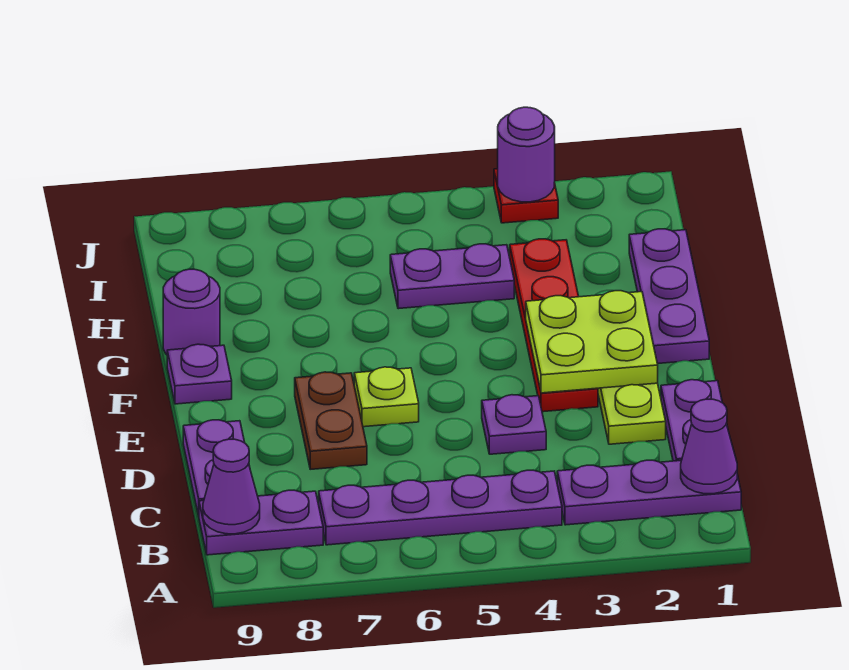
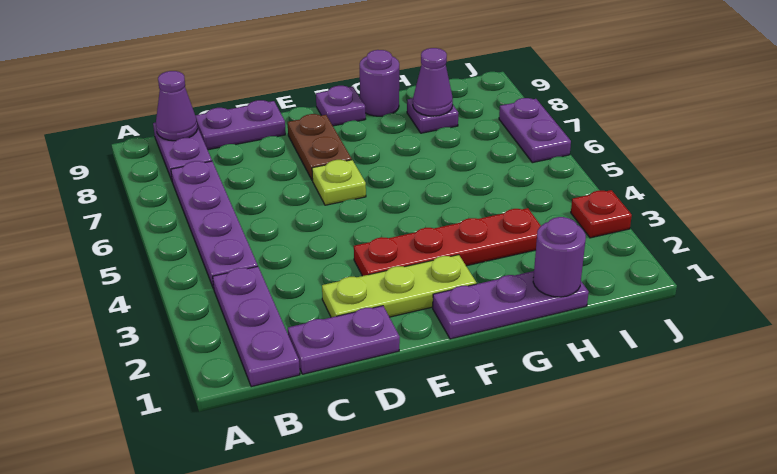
purple 1x1 cone [681,399,737,494] -> purple 1x1 cone moved to [413,48,453,116]
purple 1x1 plate [482,395,546,454] -> purple 1x1 plate moved to [407,98,458,133]
brown 1x2 plate [295,372,367,469] -> brown 1x2 plate turned to [288,114,352,181]
lime 2x2 plate [526,291,658,393] -> none
purple 1x2 plate [390,244,514,309] -> purple 1x2 plate moved to [499,98,571,163]
purple 1x1 round brick [498,107,555,202] -> purple 1x1 round brick moved to [533,217,586,297]

